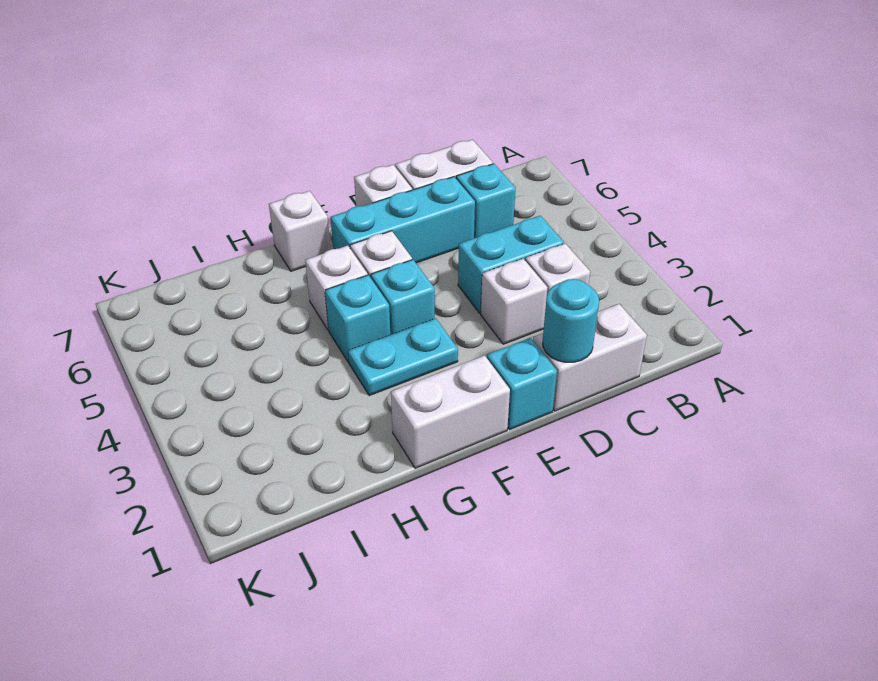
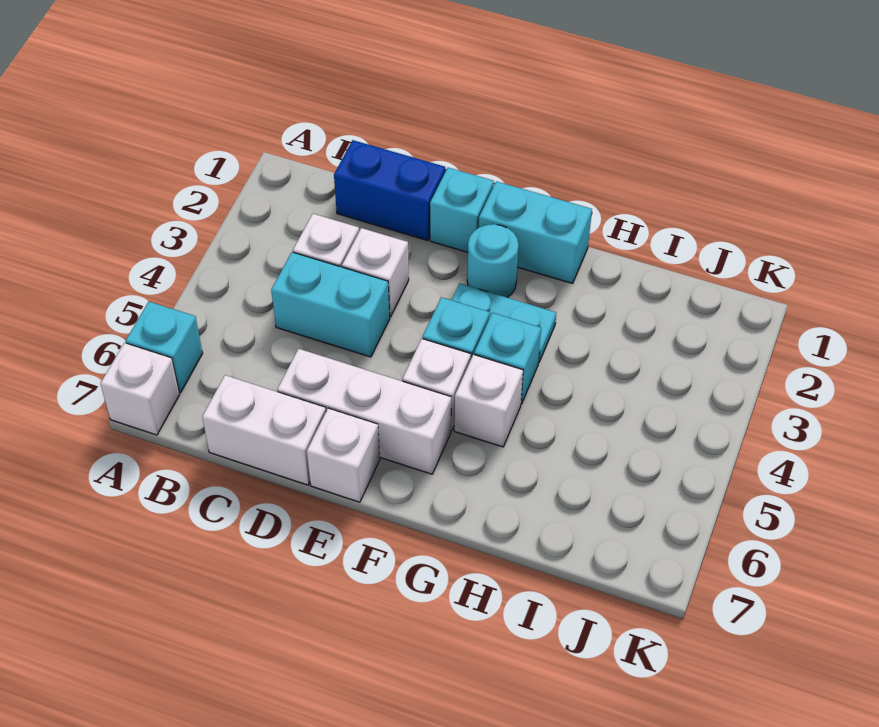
white 1x2 brick [533,304,647,411] -> blue 1x2 brick [334,140,445,241]
cyan 1x1 brick [456,164,516,238] -> cyan 1x1 brick moved to [126,302,203,393]
cyan 1x1 round brick [543,279,599,362] -> cyan 1x1 round brick moved to [467,224,519,298]
cyan 1x3 brick [331,177,475,263] -> white 1x3 brick [277,349,451,474]
white 1x2 brick [391,355,510,468] -> cyan 1x2 brick [479,181,592,284]
white 1x1 brick [269,191,331,271] -> white 1x1 brick moved to [100,343,180,435]

